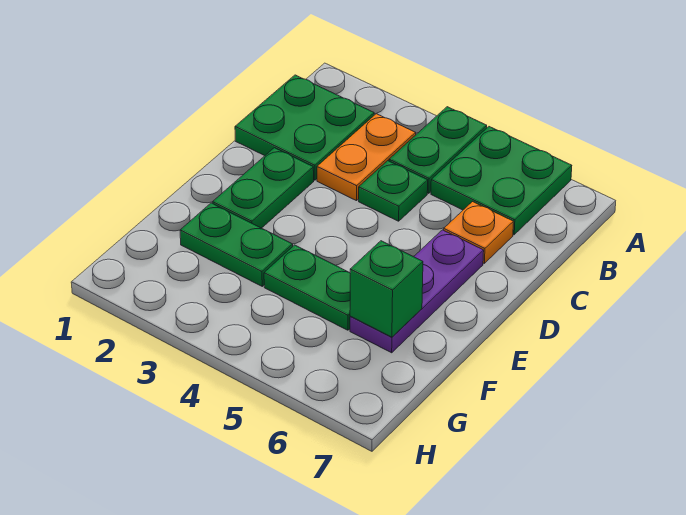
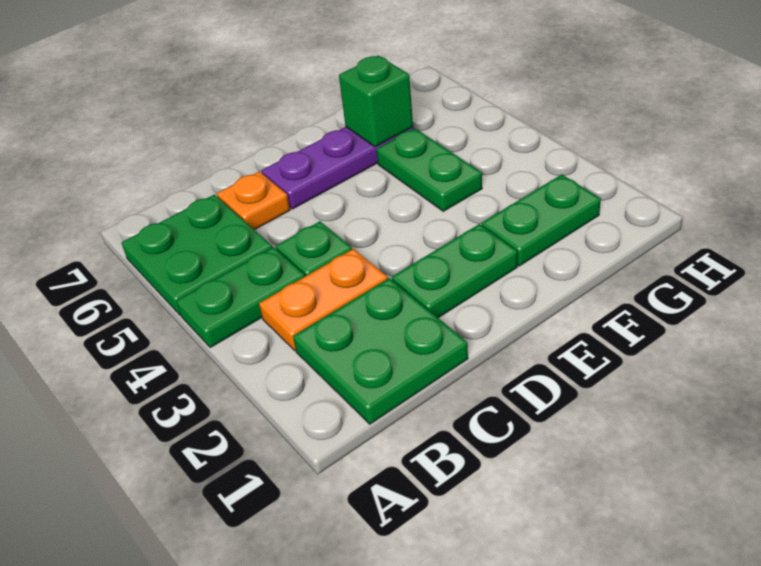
green 1x2 plate [180,203,293,286] -> green 1x2 plate turned to [482,175,601,266]

